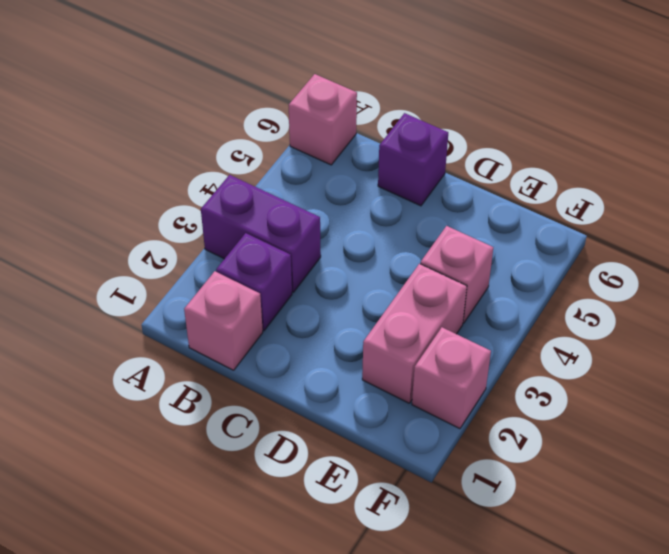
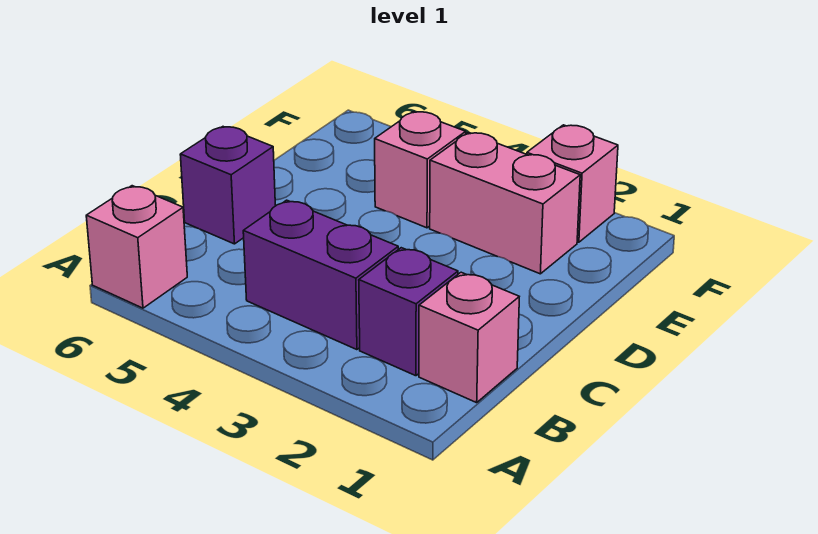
purple 1x2 brick [201,175,321,292] -> purple 1x2 brick turned to [243,200,398,350]

